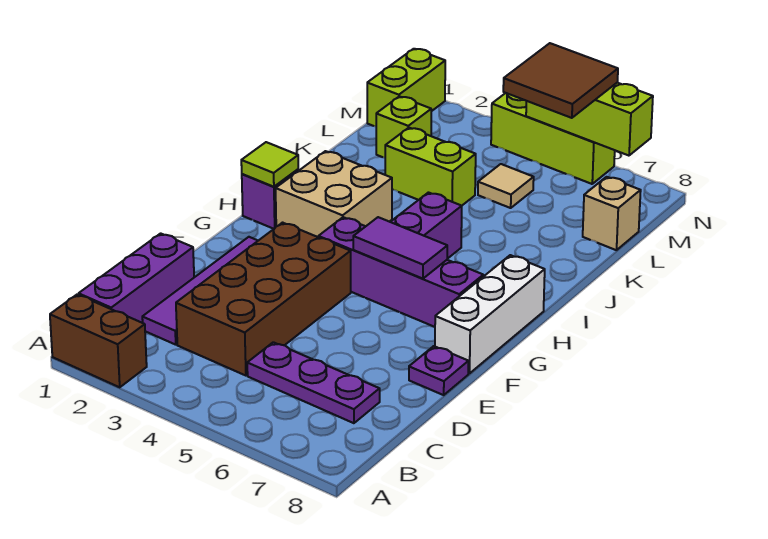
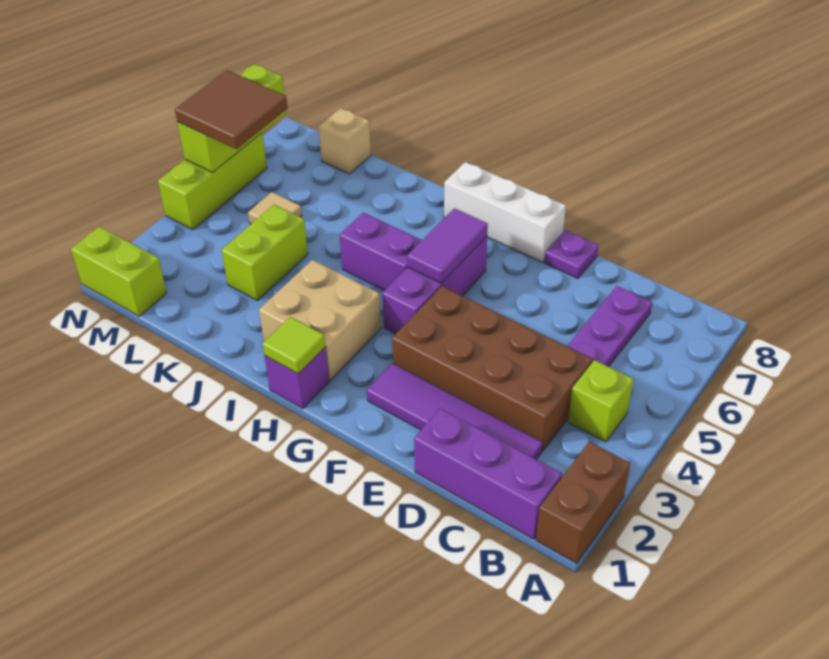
purple 1x4 brick [318,217,483,327] -> purple 1x3 brick [382,236,487,334]
lime 1x1 brick [376,96,431,158] -> lime 1x1 brick moved to [568,360,633,442]

